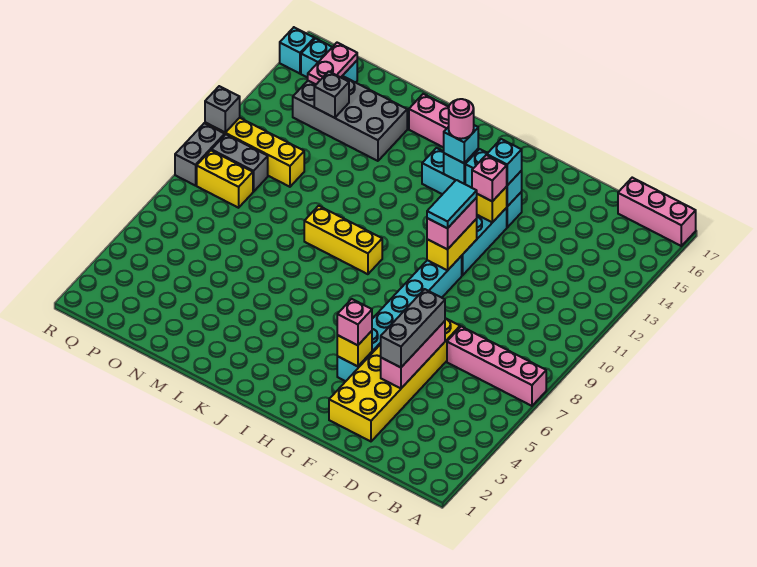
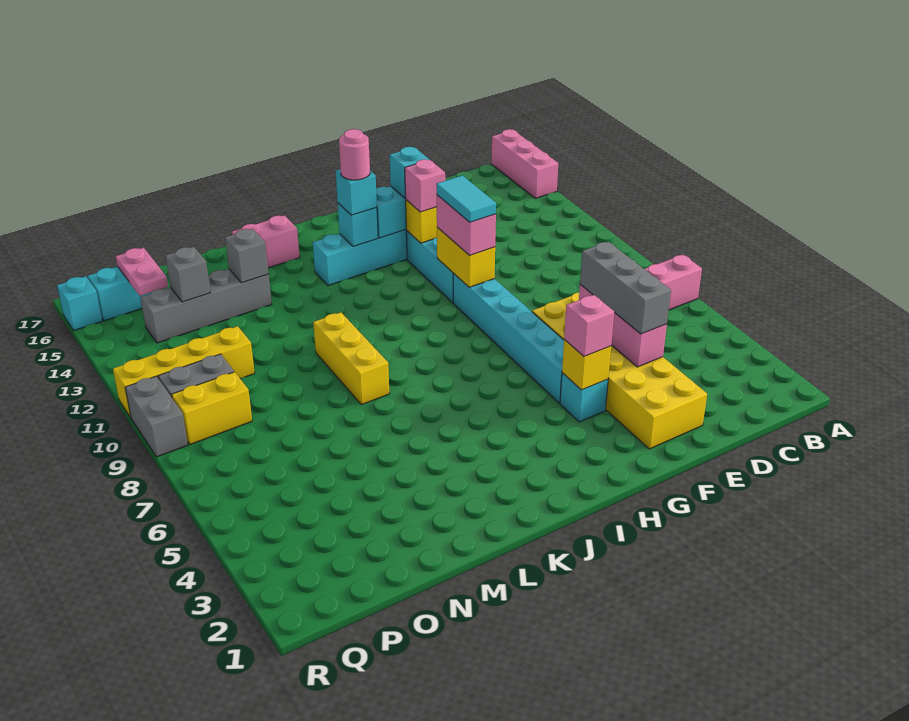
pink 1x3 brick [618,178,696,246] -> pink 1x3 brick turned to [491,129,558,198]
yellow 1x3 brick [304,206,382,274] -> yellow 1x3 brick turned to [313,312,389,405]
grey 2x4 brick [293,76,407,161] -> grey 1x4 brick [140,269,272,343]
grey 1x1 brick [205,86,240,133] -> grey 1x1 brick moved to [225,229,269,283]

